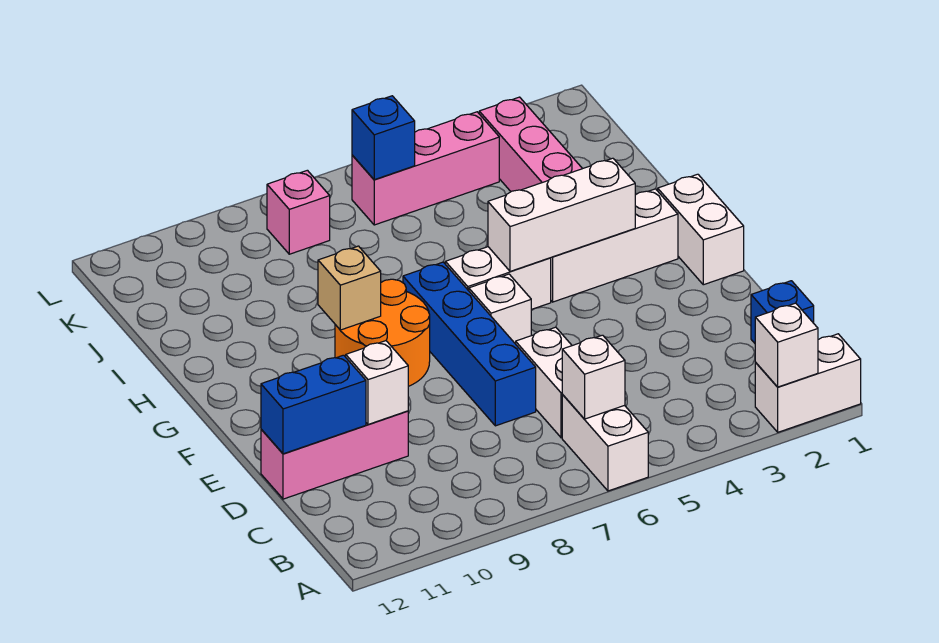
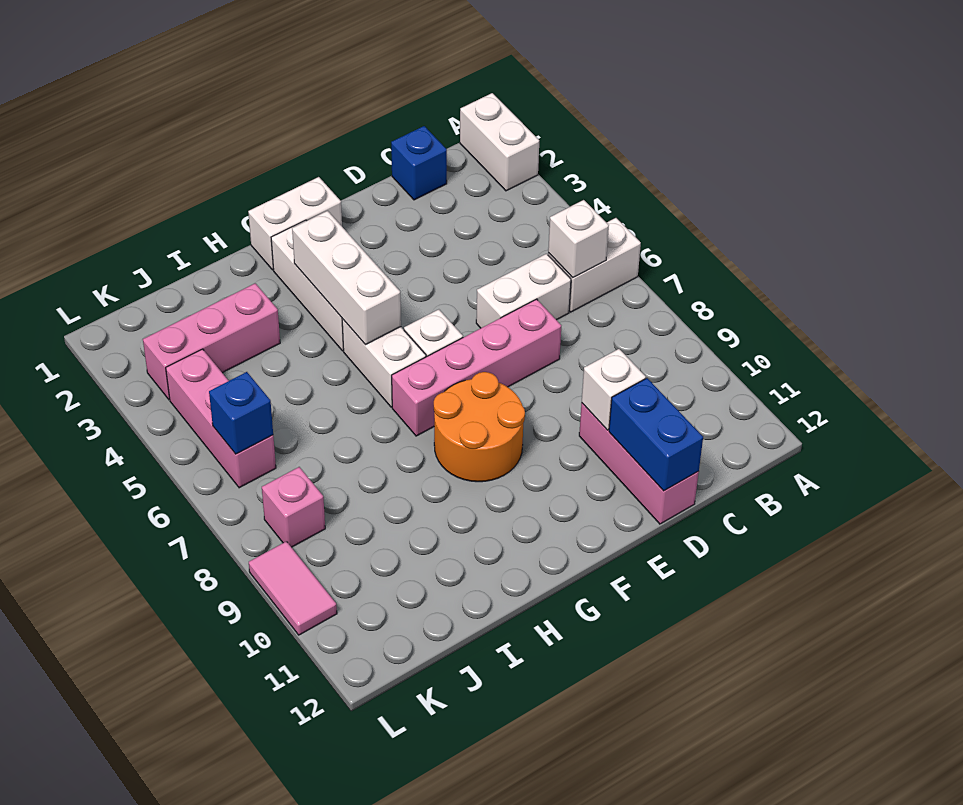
white 1x1 brick [755,303,818,387] -> none
blue 1x4 brick [403,262,536,426] -> pink 1x4 brick [392,299,561,436]
tan 1x1 brick [318,246,381,330] -> none
none -> pink 1x2 tile [249,541,337,635]

